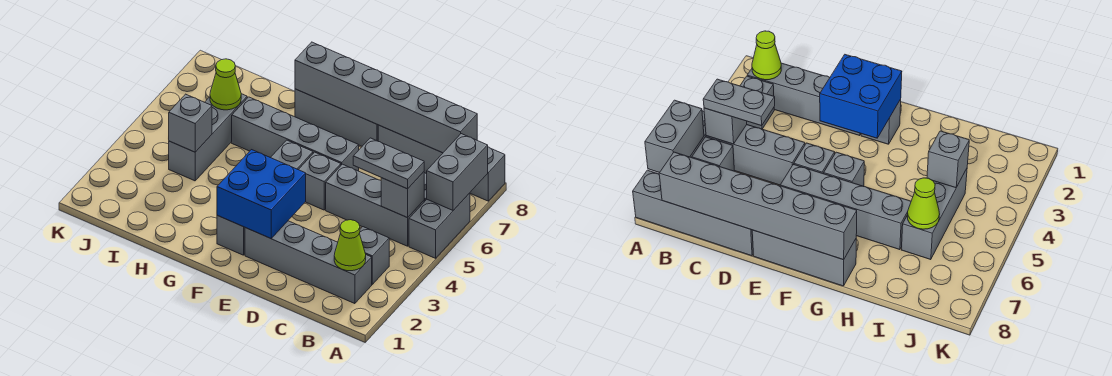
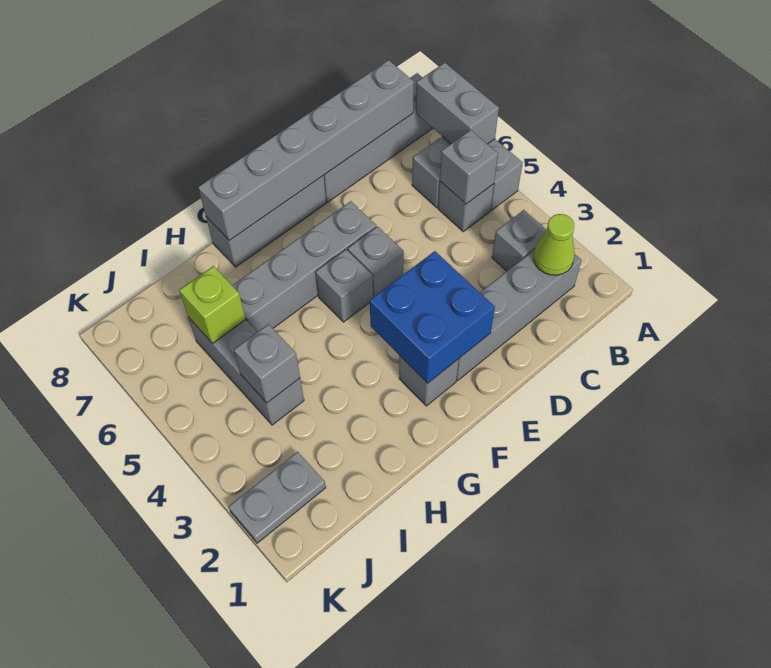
grey 1x3 brick [326,164,424,246] -> grey 1x1 brick [438,182,494,232]
grey 1x2 plate [353,138,424,189] -> grey 1x2 plate moved to [229,452,326,543]
lime 1x1 cone [210,59,241,110] -> lime 1x1 brick [179,266,246,343]

